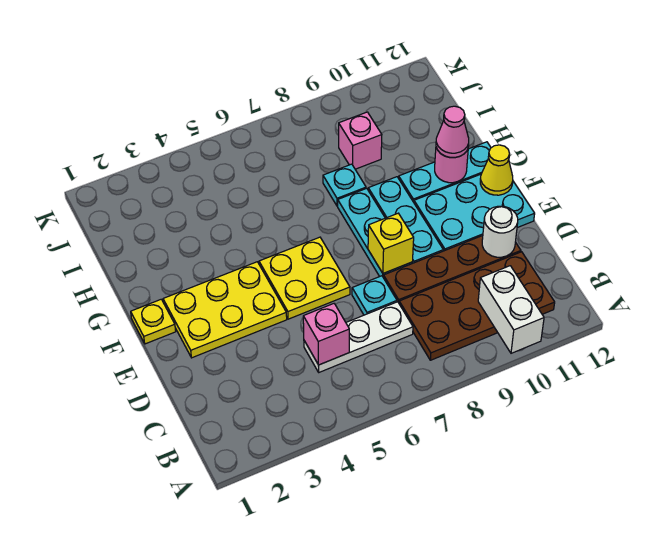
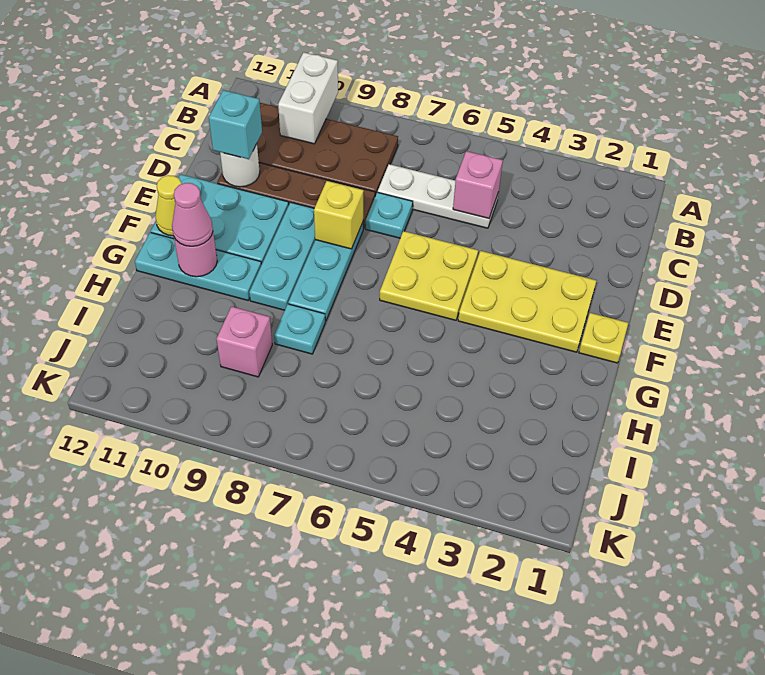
none -> cyan 1x1 brick [209,90,262,159]

